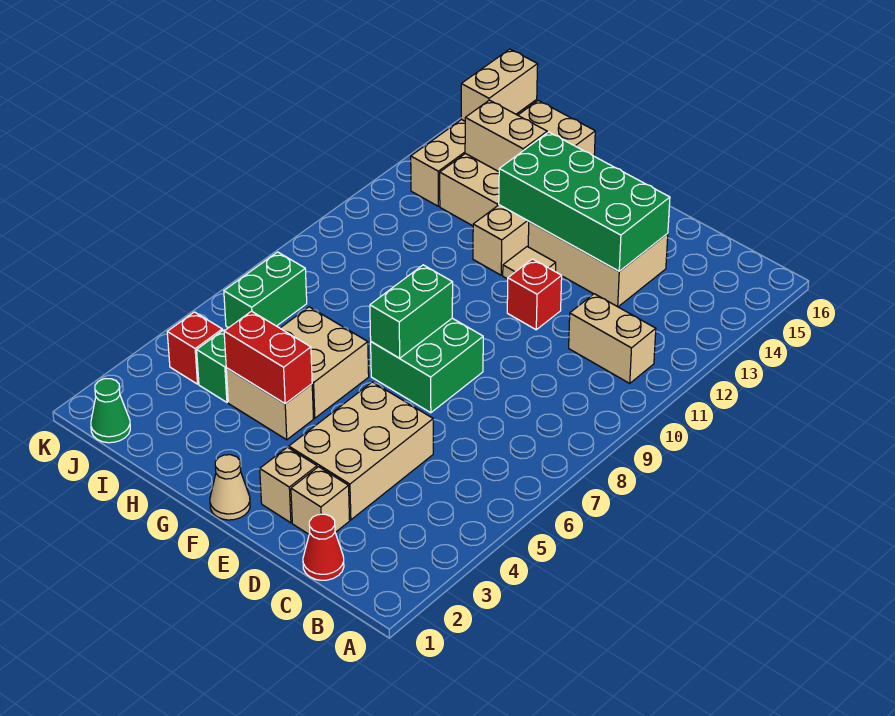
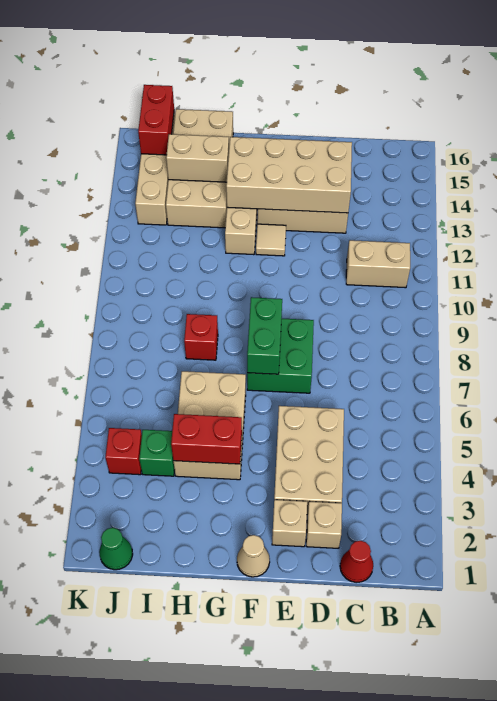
green 2x4 brick [499,132,670,271] -> tan 2x4 brick [226,137,352,213]
red 1x1 brick [507,259,562,330] -> red 1x1 brick moved to [184,314,218,360]
green 1x2 brick [224,252,307,328] -> none
tan 1x2 brick [461,49,538,121] -> red 1x2 brick [138,85,174,155]

